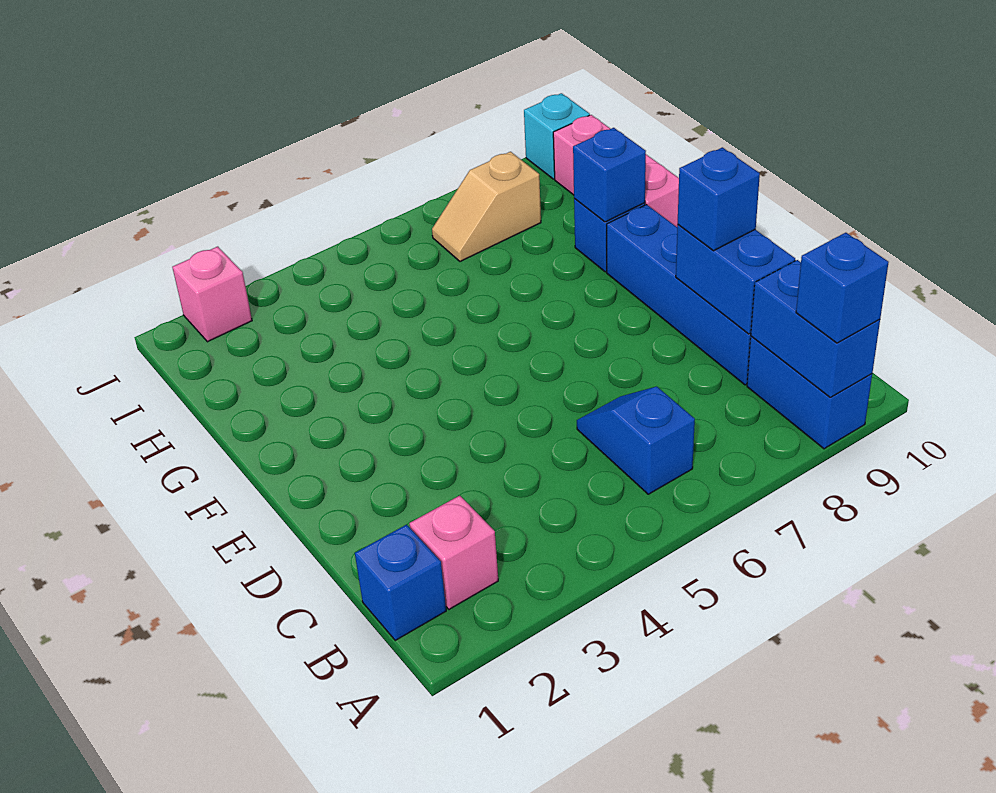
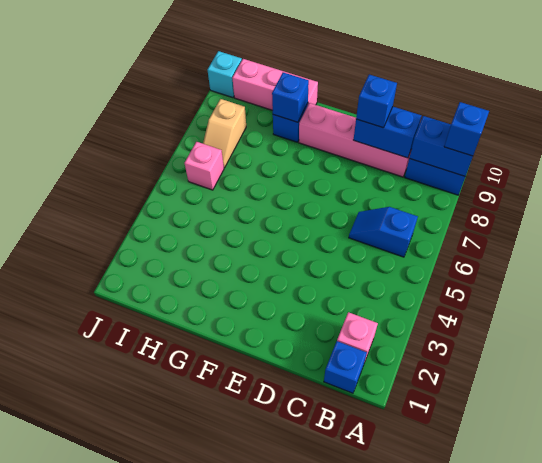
blue 1x4 brick [607,205,751,385] -> pink 1x4 brick [299,103,411,177]
pink 1x1 brick [172,247,252,342] -> pink 1x1 brick moved to [185,142,224,190]

